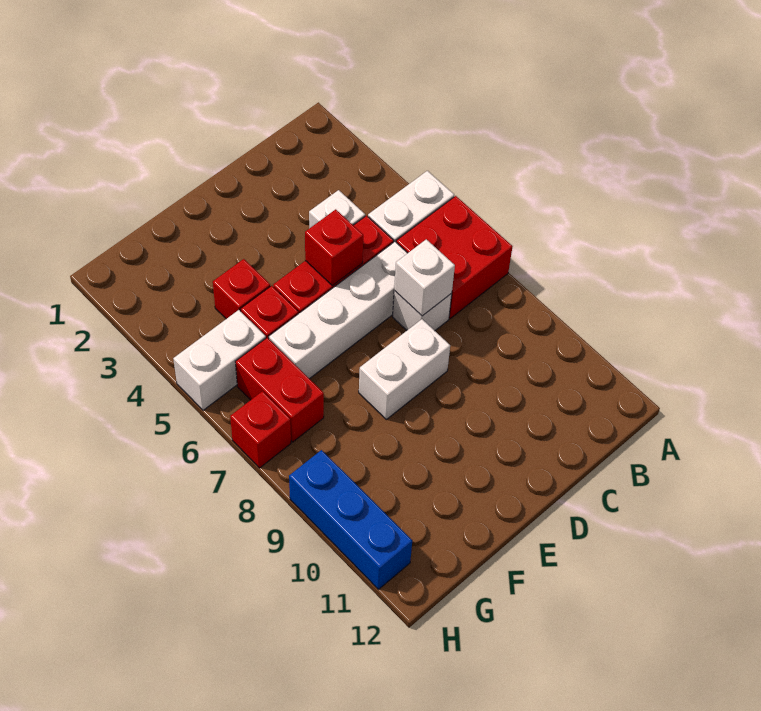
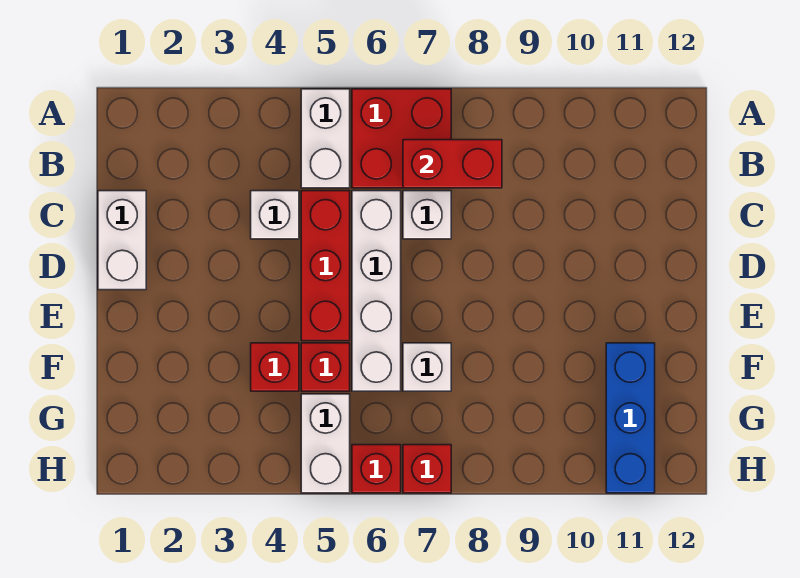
white 1x1 brick [394,239,455,316] -> white 1x1 brick moved to [403,343,451,391]
red 1x1 brick [305,209,363,286] -> red 1x1 brick moved to [352,445,401,493]
white 1x2 brick [359,319,450,419] -> white 1x2 brick moved to [98,191,146,290]
red 1x2 brick [235,338,324,442] -> red 1x2 brick moved to [403,140,502,188]
blue 1x3 brick [289,450,412,589] -> blue 1x3 brick turned to [606,343,655,493]

